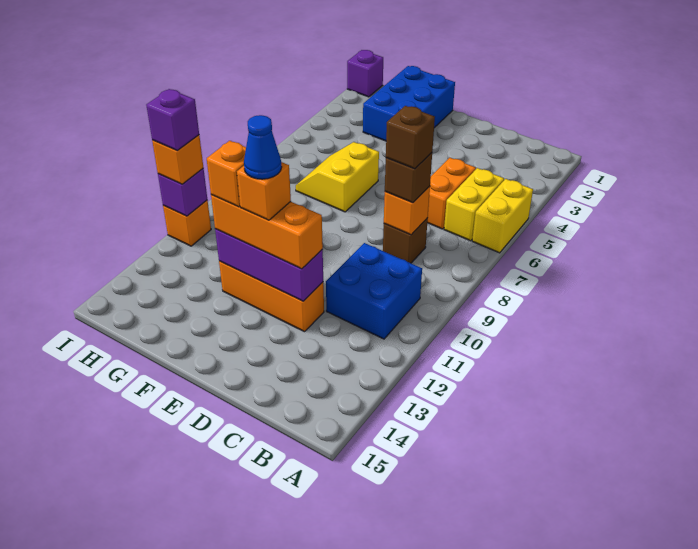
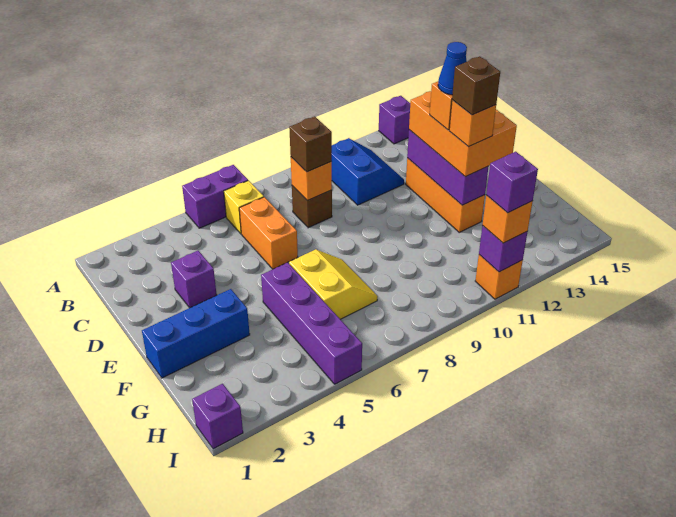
yellow 1x2 brick [472,179,533,253] -> purple 1x2 brick [182,165,248,228]
none -> purple 1x1 brick [379,96,410,144]
yellow 1x2 brick [444,168,504,241] -> yellow 1x1 brick [224,181,264,234]
blue 2x2 brick [326,243,422,339] -> blue 2x2 slope [331,138,404,205]
orange 1x2 brick [427,158,476,229] -> orange 1x2 brick turned to [239,197,298,269]
brown 1x1 brick [386,106,435,169] -> brown 1x1 brick moved to [452,57,500,115]
none -> purple 1x1 brick [171,251,217,308]
orange 1x3 brick [211,195,323,269] -> orange 2x3 brick [409,91,517,177]
blue 2x3 brick [363,66,455,141] -> blue 1x3 brick [142,289,250,378]
none -> purple 1x4 brick [261,262,362,384]
yellow 2x2 slope [296,142,379,212] -> yellow 2x2 slope turned to [289,249,378,319]

